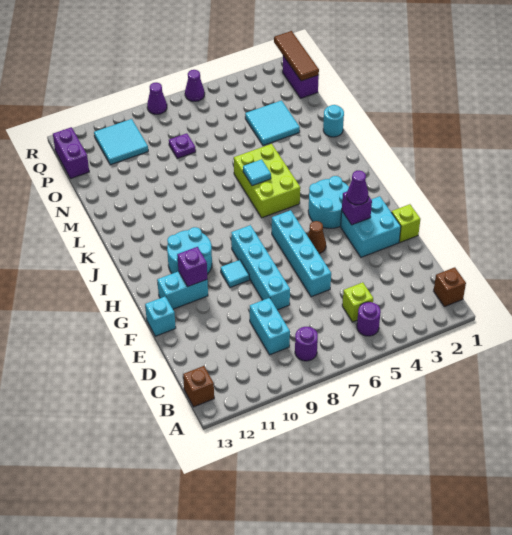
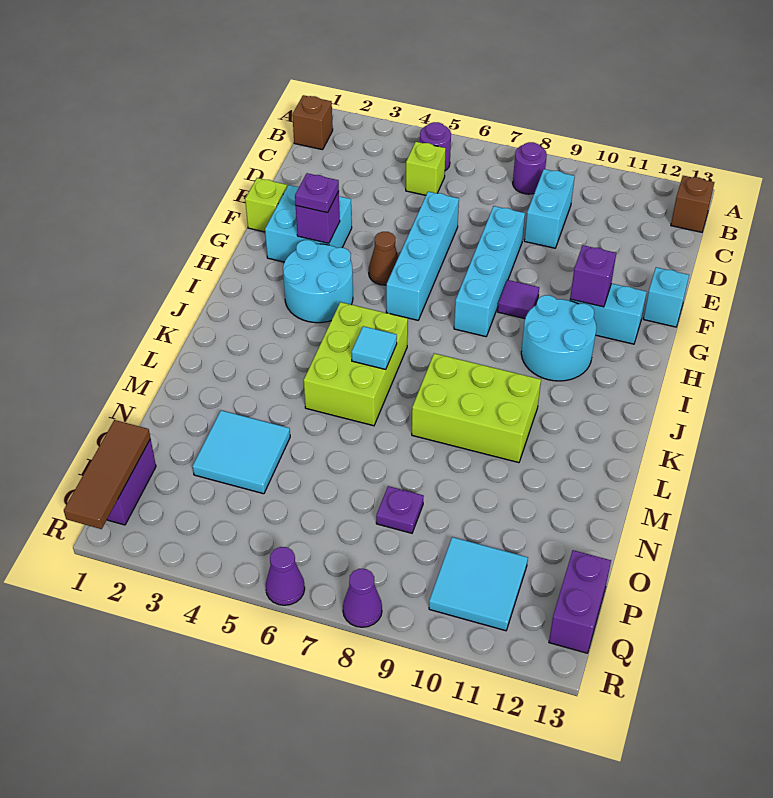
purple 1x1 cone [347,170,368,205] -> purple 1x1 plate [295,173,339,213]
cyan 1x1 tile [221,260,249,287] -> purple 1x1 tile [498,280,539,319]
none -> lime 2x3 brick [412,353,541,463]
cyan 1x1 round brick [323,105,344,137] -> none

